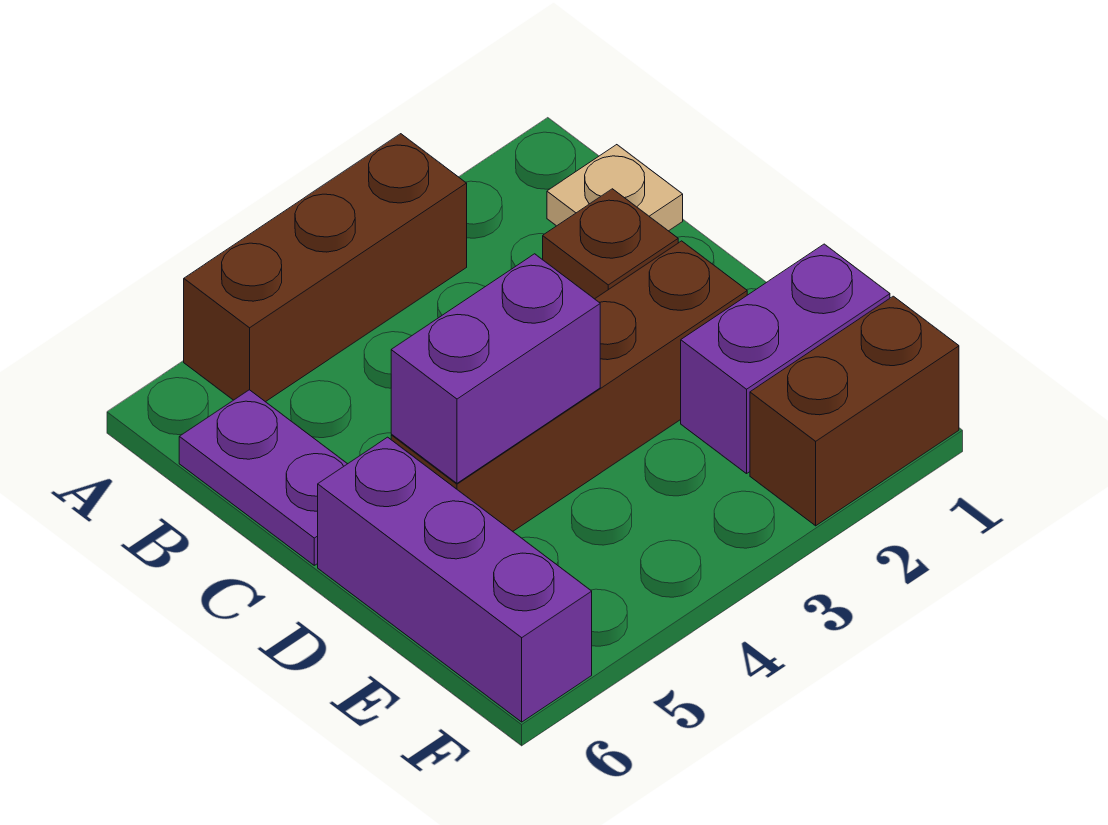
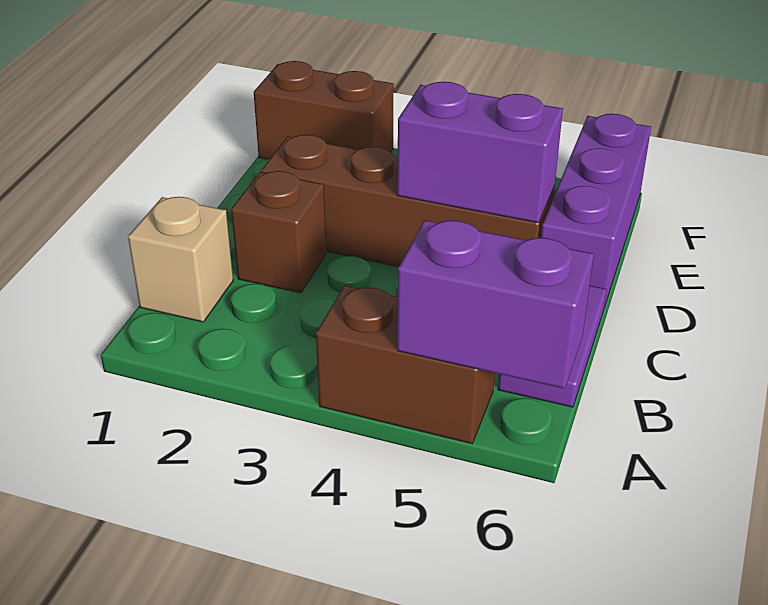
brown 1x3 brick [184,134,467,402] -> brown 1x2 brick [316,285,495,444]
tan 1x1 plate [547,145,683,231] -> tan 1x1 brick [128,197,233,322]
purple 1x2 brick [681,244,890,474] -> purple 1x2 brick moved to [397,220,594,389]

